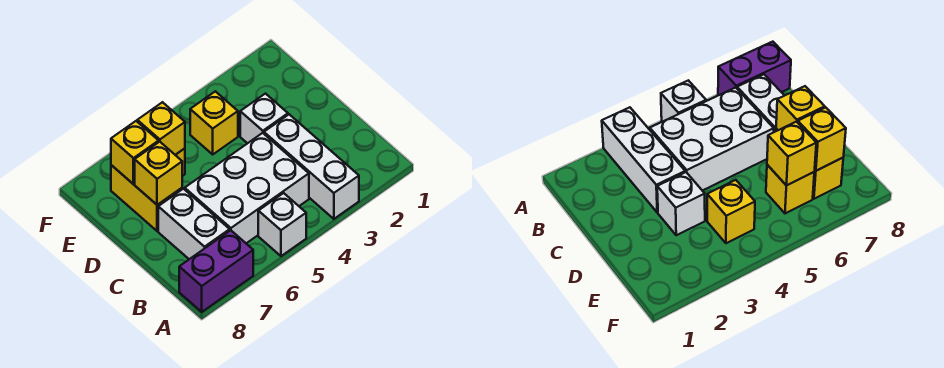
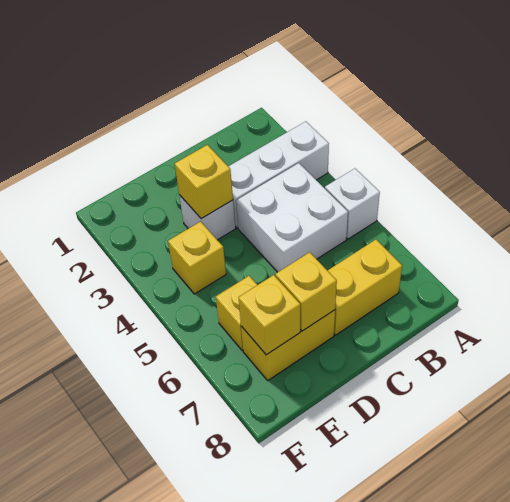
purple 1x2 brick [179,230,253,312] -> none
white 2x3 brick [185,133,309,243] -> white 2x2 brick [236,163,348,272]
white 1x2 brick [158,189,230,259] -> yellow 1x2 brick [327,240,402,335]
yellow 1x1 brick [137,102,185,155] -> yellow 1x1 brick moved to [175,145,233,219]

